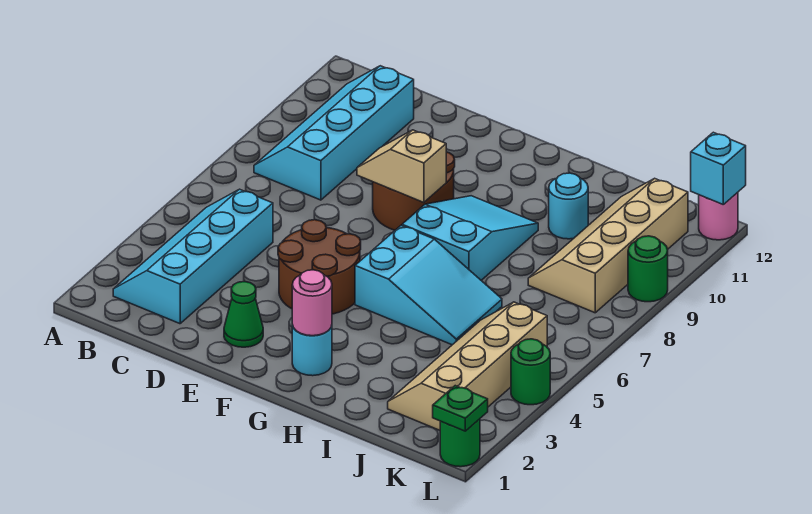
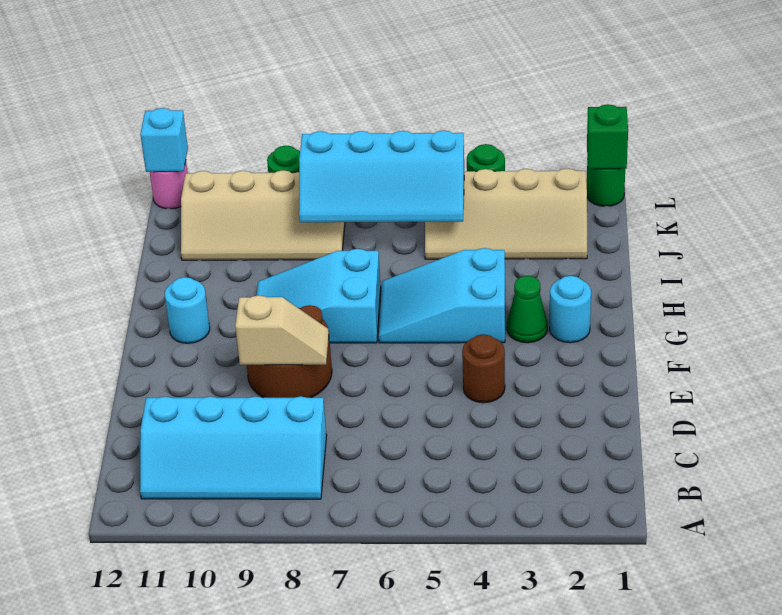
cyan 2x4 slope [113,189,273,324] -> cyan 2x4 slope moved to [299,130,464,222]
green 1x1 cone [224,282,263,347] -> green 1x1 cone moved to [507,276,548,343]
brown 2x2 round brick [278,220,361,314] -> brown 1x1 round brick [462,334,505,403]
tan 1x2 slope [357,130,446,203] -> tan 1x2 slope turned to [235,295,329,365]
pink 1x1 round brick [292,270,332,336] -> none
cyan 2x3 slope [355,226,502,345] -> cyan 2x3 slope turned to [379,248,505,343]
cyan 1x1 round brick [549,173,588,239] -> cyan 1x1 round brick moved to [165,277,210,343]
green 1x1 plate [433,386,488,431] -> green 1x1 brick [587,104,628,169]

